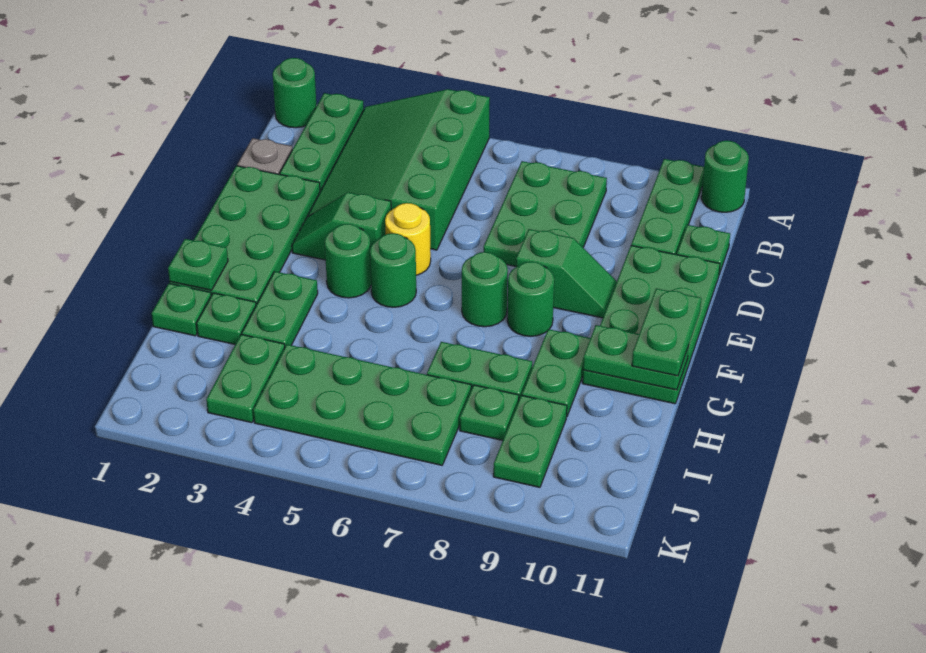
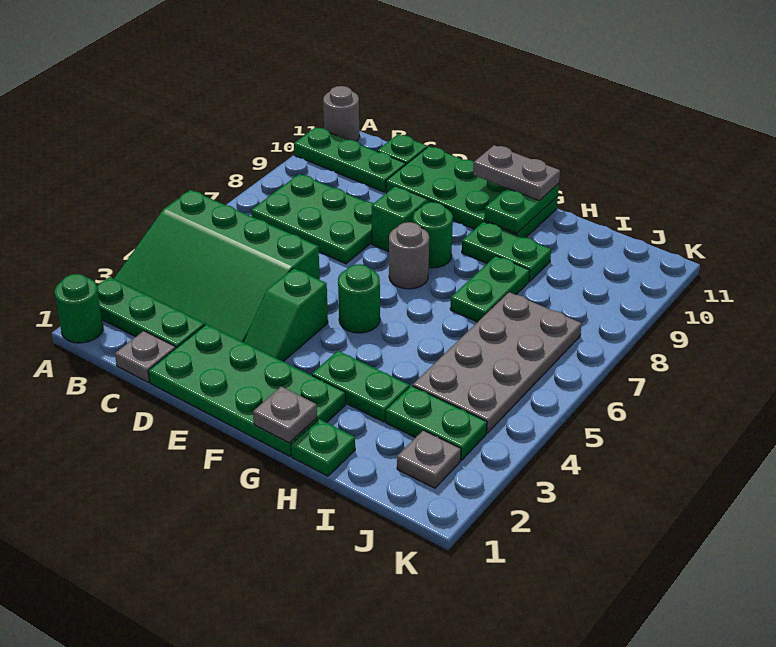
green 1x1 round brick [701,141,749,212] -> grey 1x1 round brick [323,86,359,141]
yellow 1x1 round brick [385,203,431,275] -> none
green 1x1 round brick [325,224,371,298] -> none
green 1x1 round brick [462,252,508,327] -> grey 1x1 round brick [389,222,429,289]
green 1x2 plate [632,289,701,376] -> grey 1x2 plate [473,145,560,201]
green 1x1 plate [168,239,228,290] -> grey 1x1 plate [253,387,317,443]
green 1x1 plate [196,293,256,344] -> none
green 2x4 plate [253,344,471,465] -> grey 2x4 plate [413,292,582,433]
green 1x1 plate [460,385,519,440] -> none
green 1x2 plate [493,395,567,487] -> none
none -> grey 1x1 plate [397,430,461,488]

